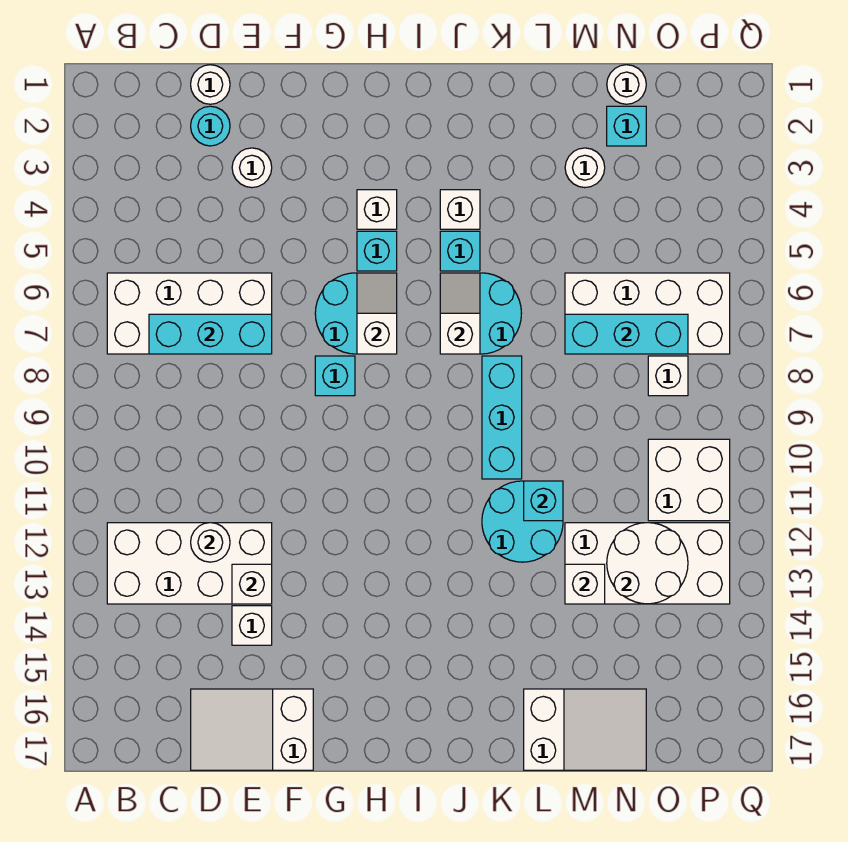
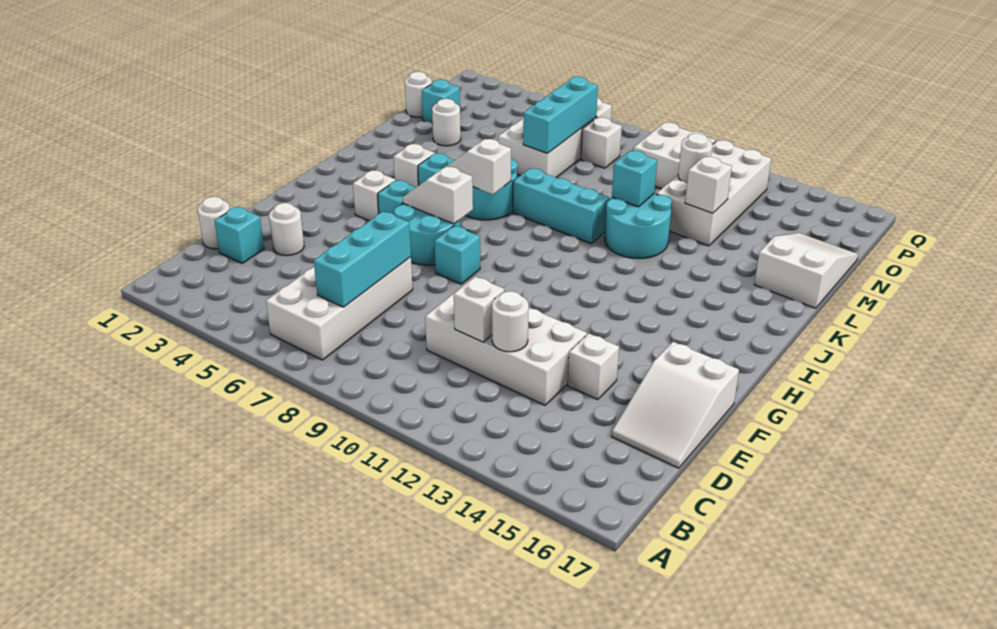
white 2x4 brick [107,523,272,604] -> white 2x4 brick turned to [425,282,587,405]
cyan 1x1 round brick [191,106,230,146] -> cyan 1x1 brick [215,207,264,263]
white 1x1 brick [232,564,272,604] -> white 1x1 brick moved to [454,276,504,342]
white 2x2 round brick [607,523,688,604] -> white 1x1 round brick [678,133,712,183]

